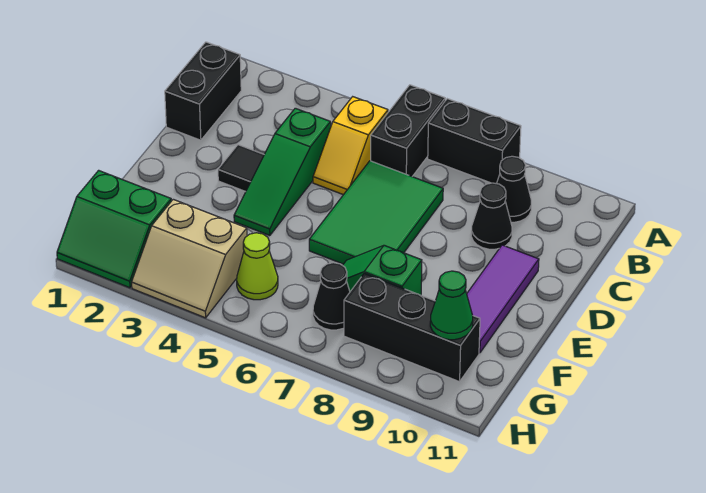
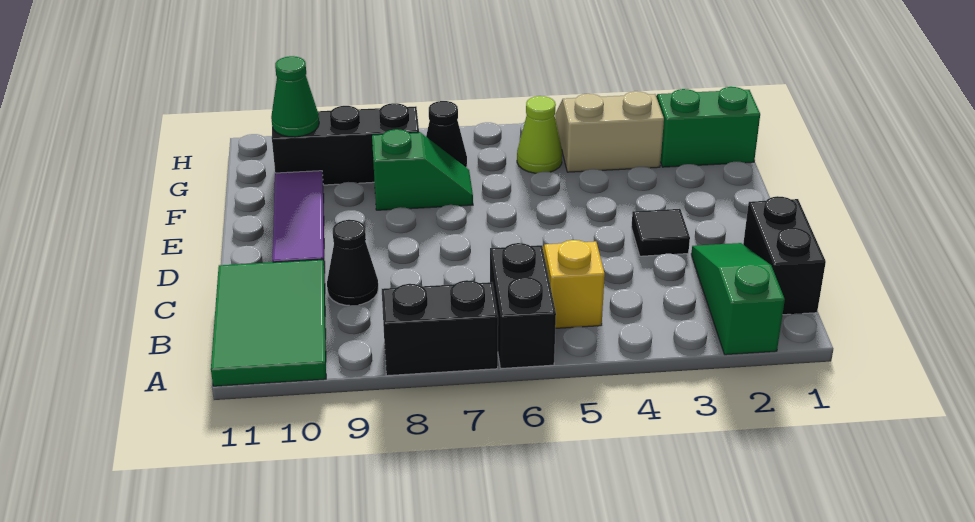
black 1x1 cone [497,156,531,222] -> none
green 1x3 slope [234,108,331,236] -> green 1x3 slope moved to [691,243,785,355]
green 2x3 tile [309,161,443,264] -> green 2x3 tile moved to [211,260,326,386]

